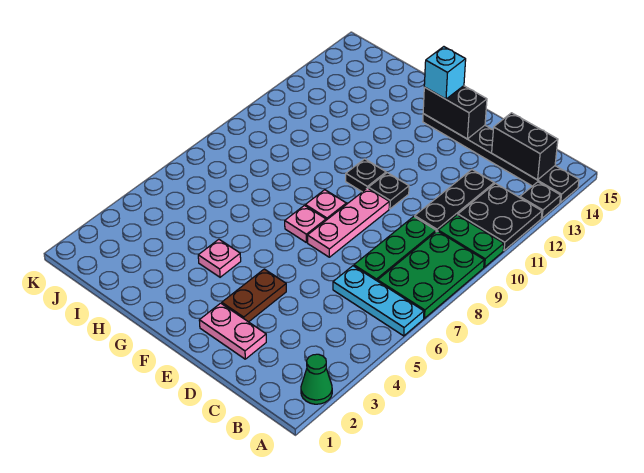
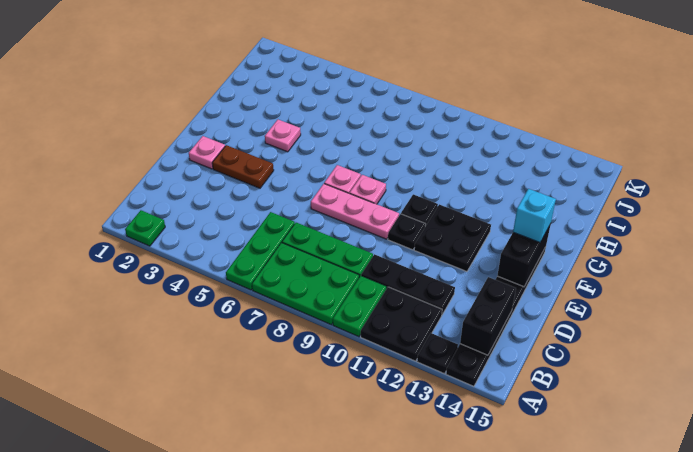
green 1x1 cone [301,354,332,404] -> green 1x1 plate [125,210,165,246]
cyan 1x3 plate [333,266,424,336] -> green 1x3 plate [226,212,295,290]
pink 1x2 plate [199,303,266,359] -> pink 1x1 plate [189,136,225,169]
none -> black 2x2 plate [414,204,491,272]

